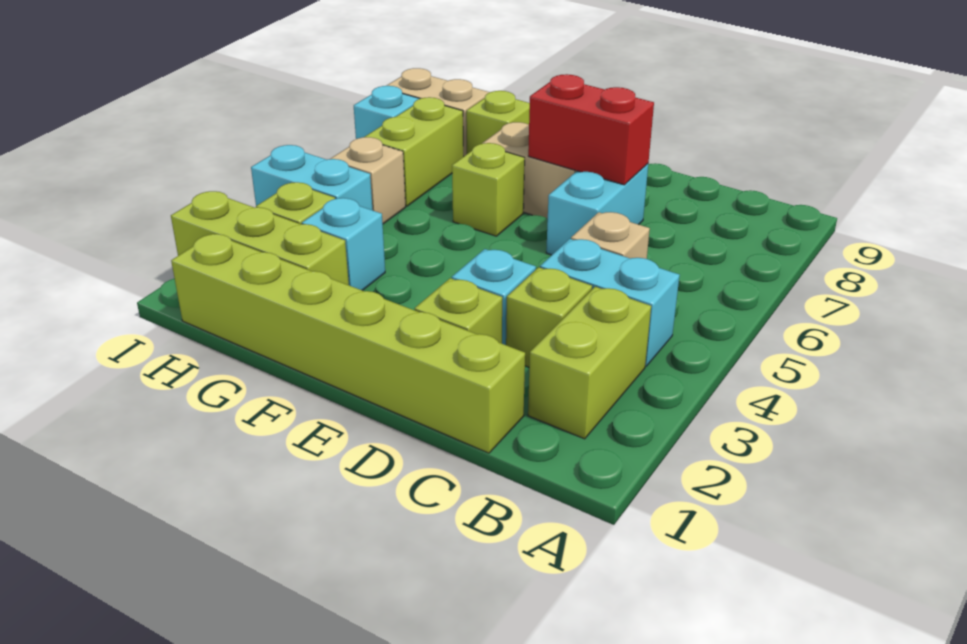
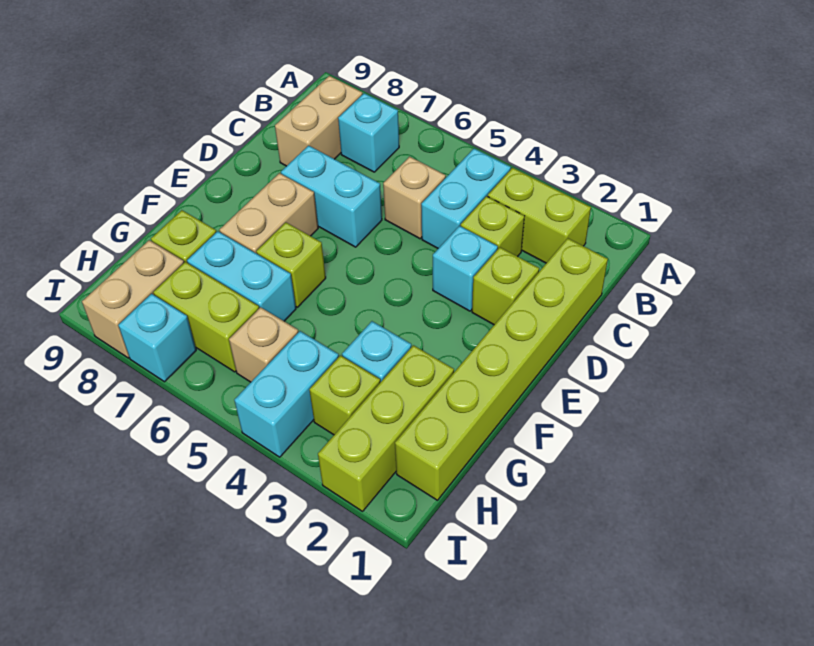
none -> cyan 1x1 brick [338,93,399,172]
none -> tan 1x2 brick [275,76,363,166]
red 1x2 brick [528,74,654,185] -> none
none -> cyan 1x2 brick [187,231,296,321]

